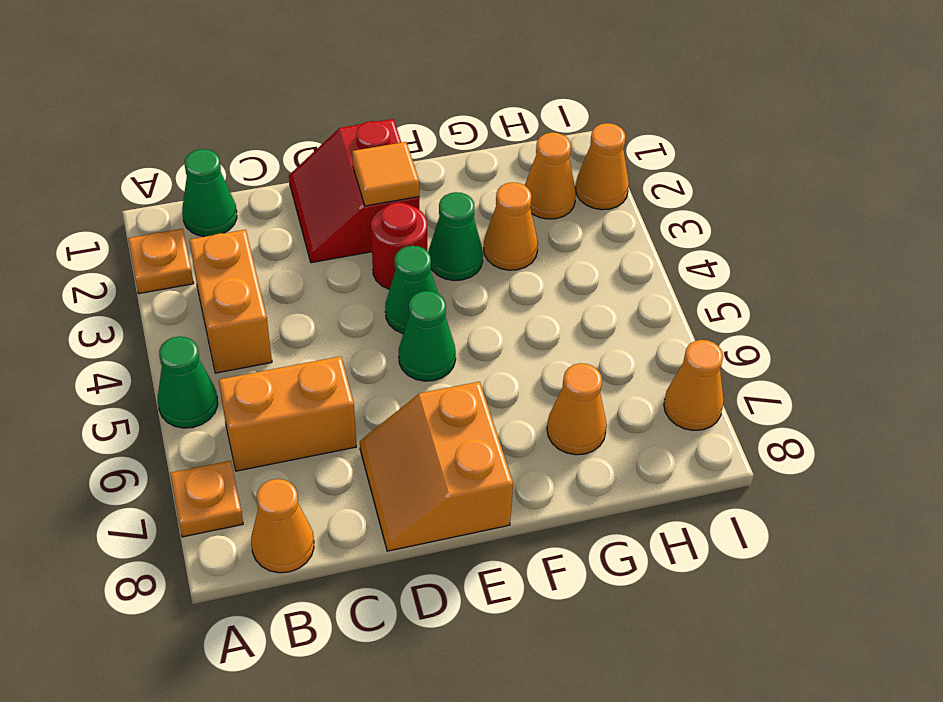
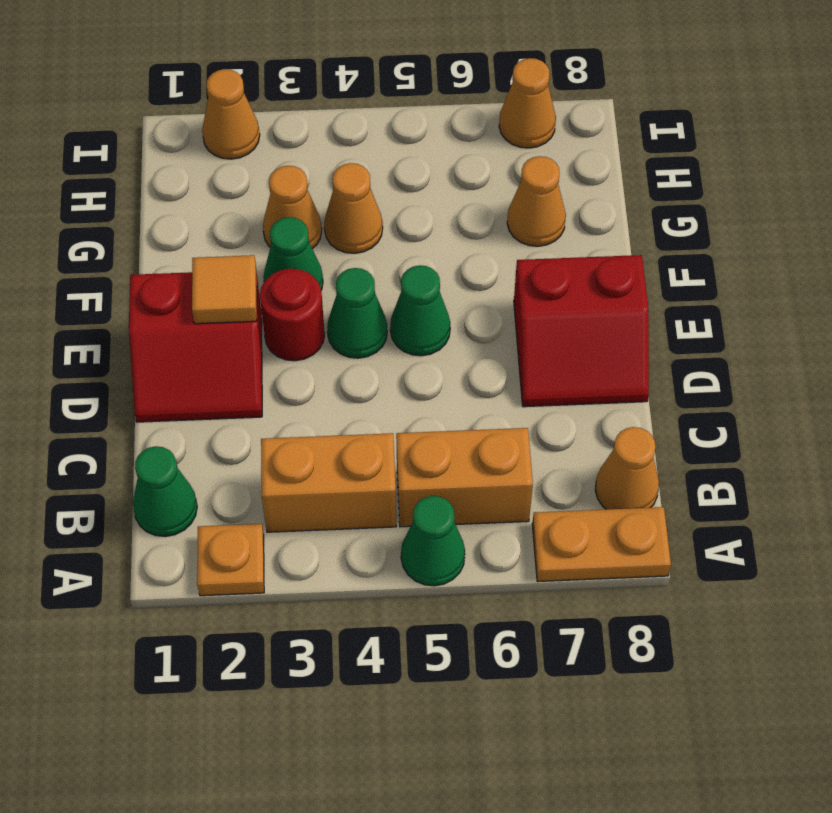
orange 1x1 plate [170,461,243,537] -> orange 1x2 plate [532,507,671,582]
orange 1x2 brick [219,356,356,471] -> orange 1x2 brick turned to [396,428,533,527]
orange 2x2 slope [360,382,513,551] -> red 2x2 slope [514,255,649,407]
orange 1x1 cone [525,132,576,219] -> orange 1x1 cone moved to [324,163,383,253]

